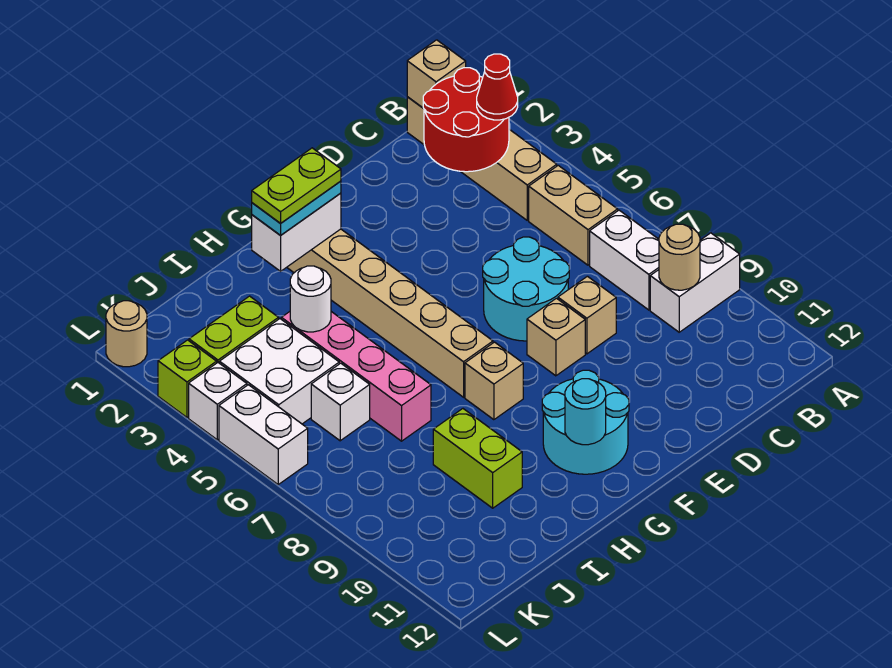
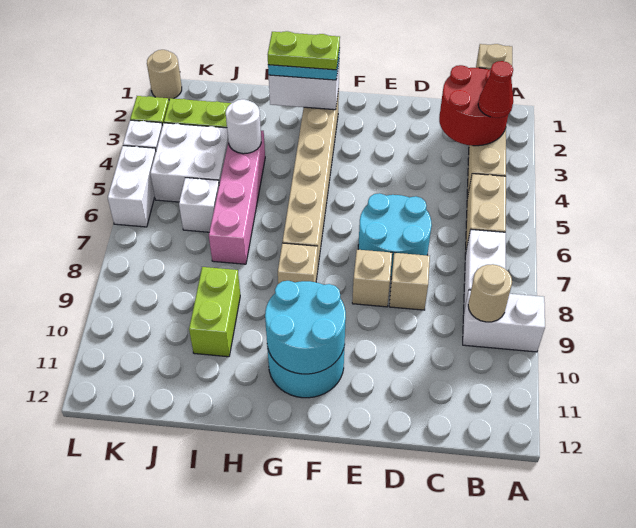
cyan 1x1 round brick [565,379,606,445] -> cyan 2x2 round brick [265,281,346,374]

